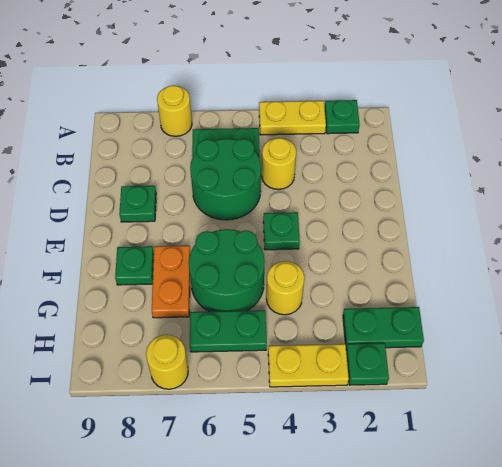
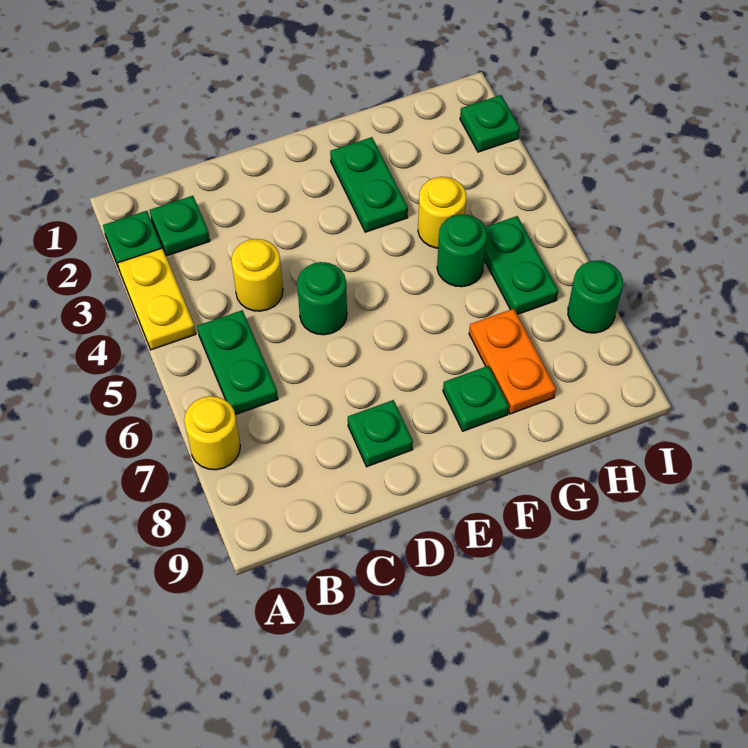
green 2x2 round brick [190,139,261,220] -> green 1x1 round brick [297,262,347,335]
green 1x1 plate [263,212,300,250] -> green 1x1 plate moved to [150,196,210,256]
green 2x2 round brick [189,229,265,312] -> green 1x1 round brick [437,214,487,287]
orange 1x2 plate [152,246,190,318] -> orange 1x2 plate turned to [469,309,556,414]
green 1x2 plate [343,307,424,348] -> green 1x2 plate moved to [330,137,408,232]
yellow 1x2 plate [268,344,349,387] -> none
yellow 1x1 round brick [146,335,188,389] -> green 1x1 round brick [568,261,623,333]

